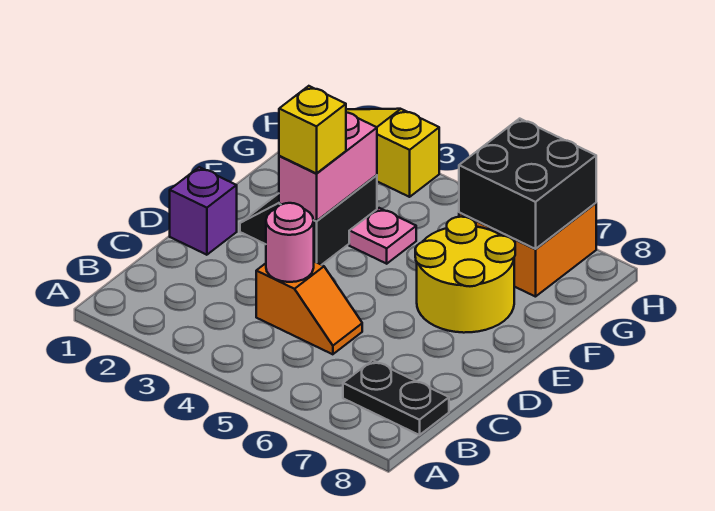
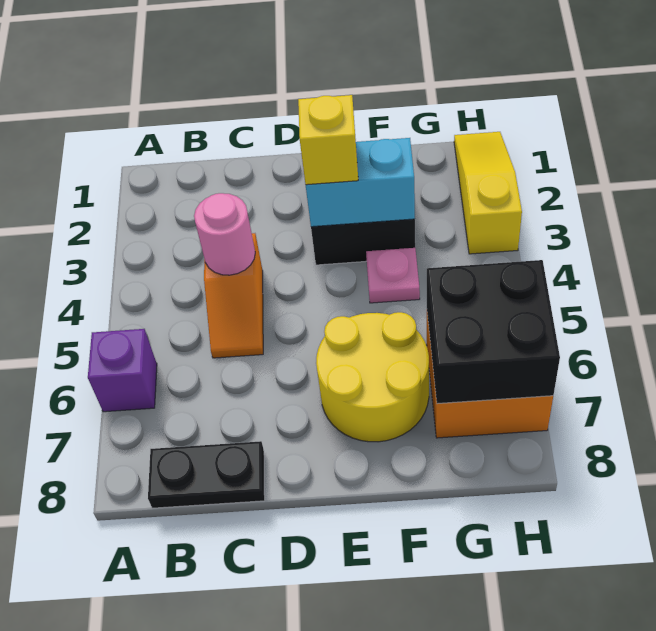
black 1x2 plate [343,360,449,435] -> black 1x2 plate turned to [148,441,265,508]
purple 1x1 brick [170,167,237,255] -> purple 1x1 brick moved to [88,329,157,412]
pink 1x2 brick [279,113,377,221] -> cyan 1x2 brick [306,138,415,227]

